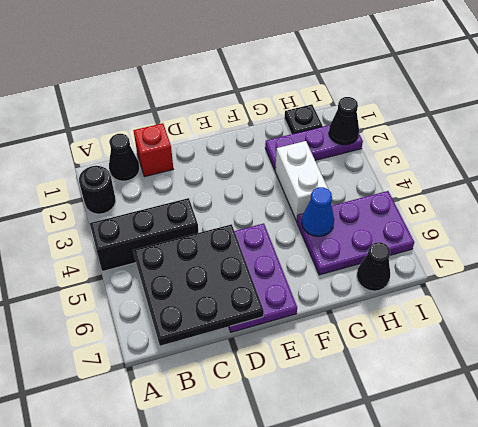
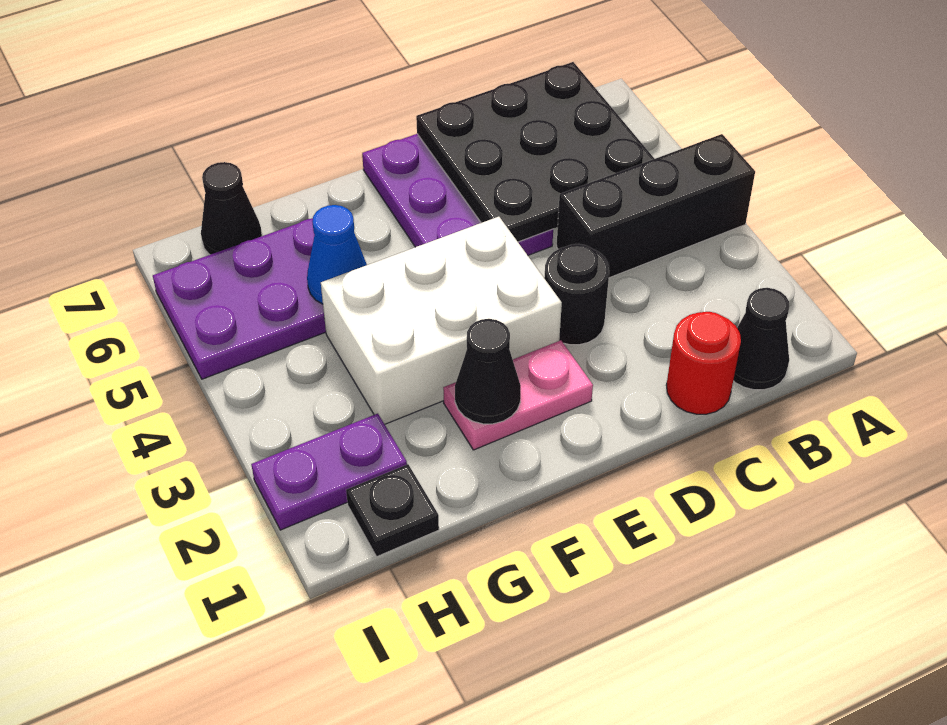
black 1x1 round brick [79,166,116,214] -> black 1x1 round brick moved to [544,244,609,345]
red 1x1 brick [133,123,173,177] -> red 1x1 round brick [666,312,741,414]
none -> pink 1x2 plate [443,340,593,450]
purple 1x3 plate [265,125,363,170] -> purple 1x2 plate [251,414,407,530]
white 1x2 brick [275,141,328,220] -> white 2x3 brick [321,217,562,424]
black 1x1 cone [329,97,359,145] -> black 1x1 cone moved to [455,319,521,424]

